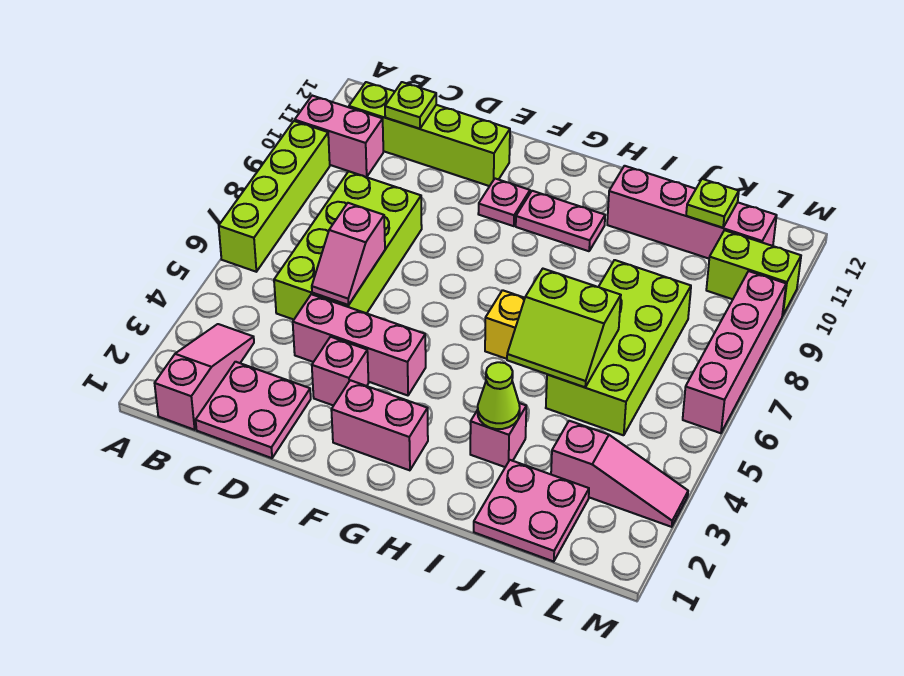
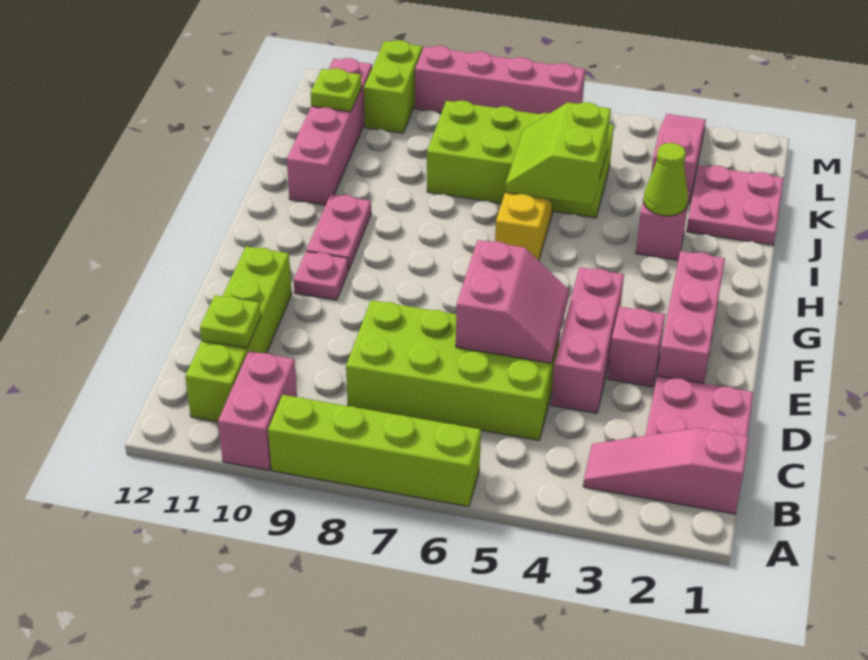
pink 1x2 slope [312,203,385,305] -> pink 2x2 slope [456,240,569,363]
pink 1x2 brick [331,380,428,470] -> pink 1x3 brick [657,251,725,384]
lime 2x2 slope [507,269,621,387] -> lime 2x2 slope turned to [505,102,611,205]

